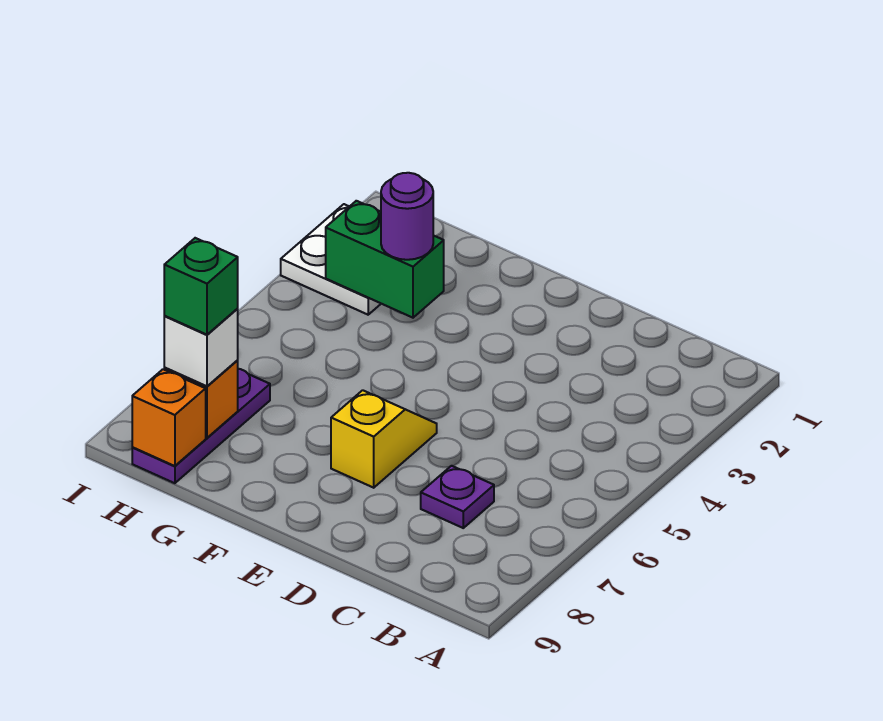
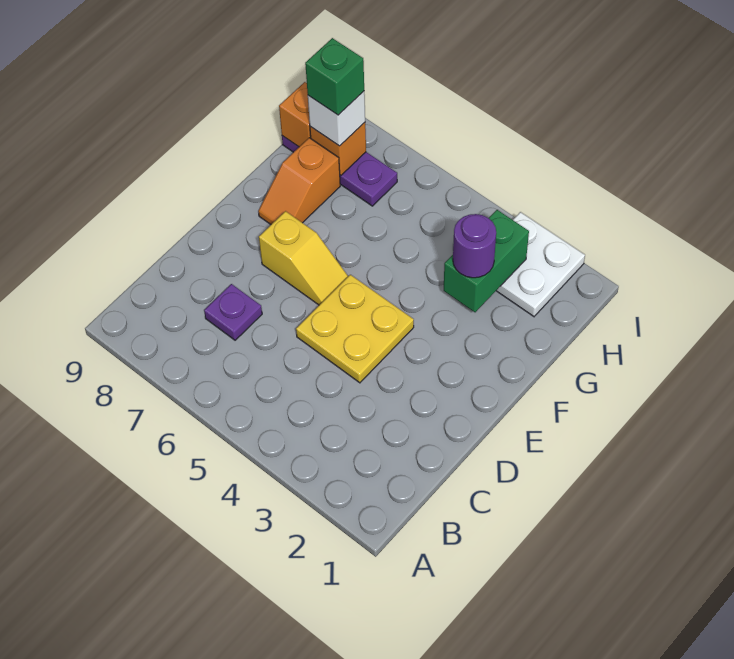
none -> yellow 2x2 plate [296,275,414,383]
none -> orange 1x2 slope [258,138,340,224]

